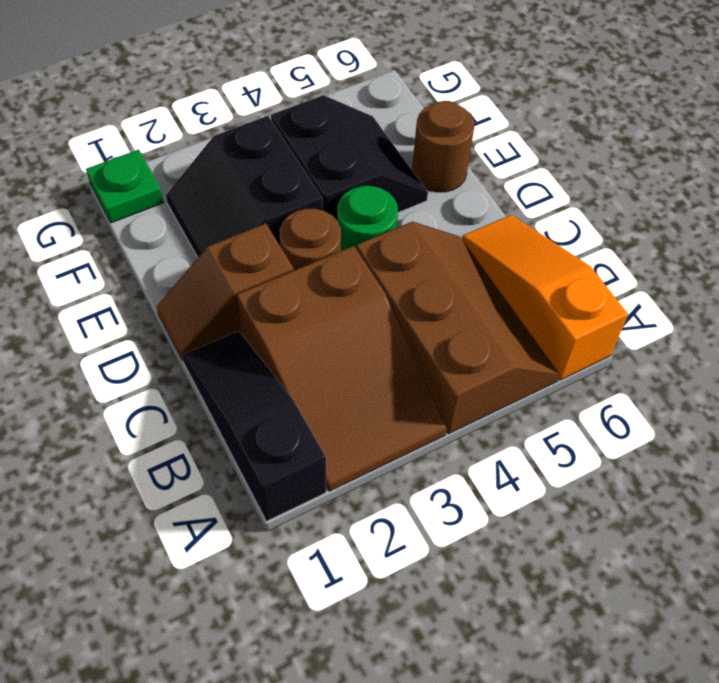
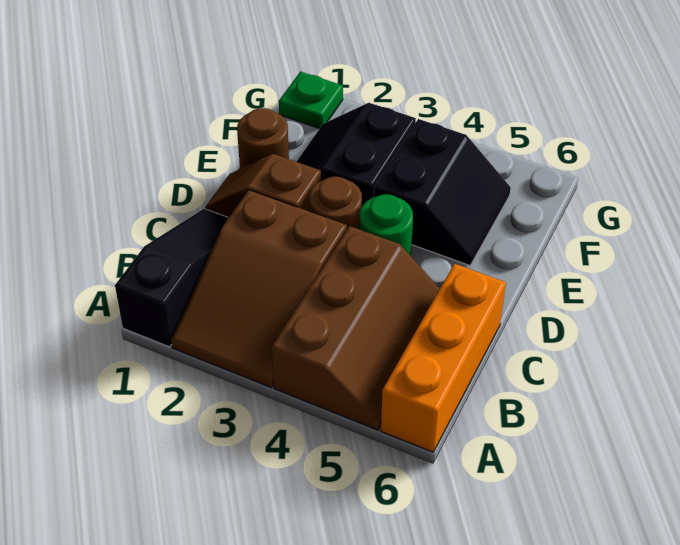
orange 1x3 slope [462,215,628,380] -> orange 1x3 brick [381,264,506,452]
brown 1x1 round brick [412,101,474,192] -> brown 1x1 round brick moved to [237,108,289,169]

